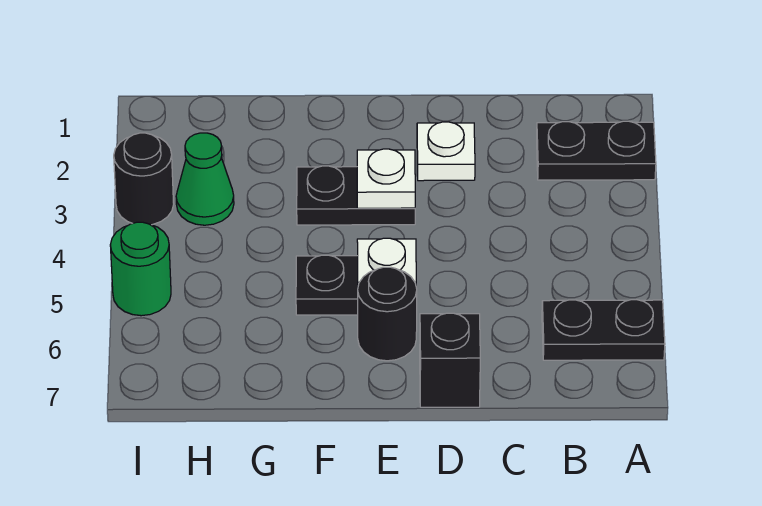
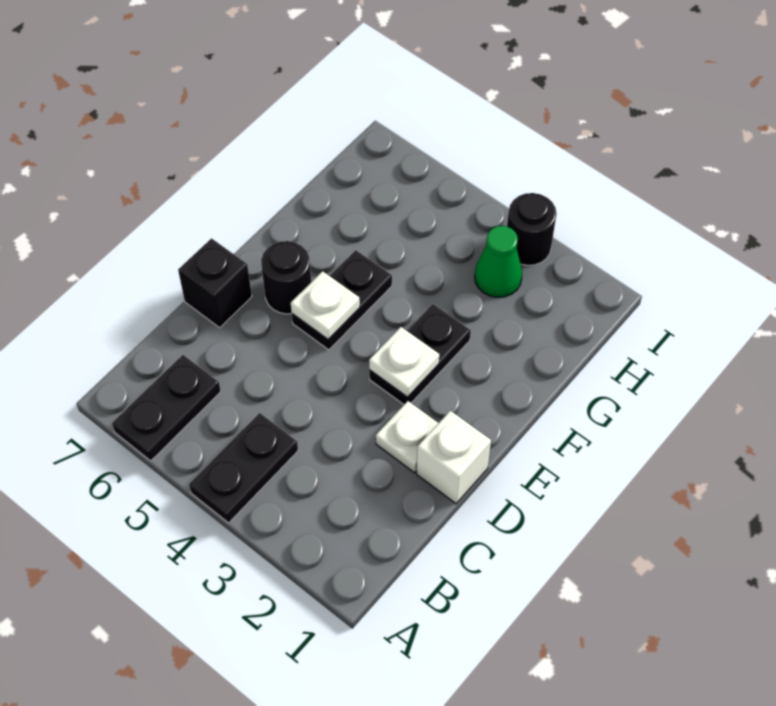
black 1x2 plate [537,121,656,180] -> black 1x2 plate moved to [189,413,298,523]
none -> white 1x1 brick [417,411,491,504]
green 1x1 round brick [110,222,171,316] -> none

